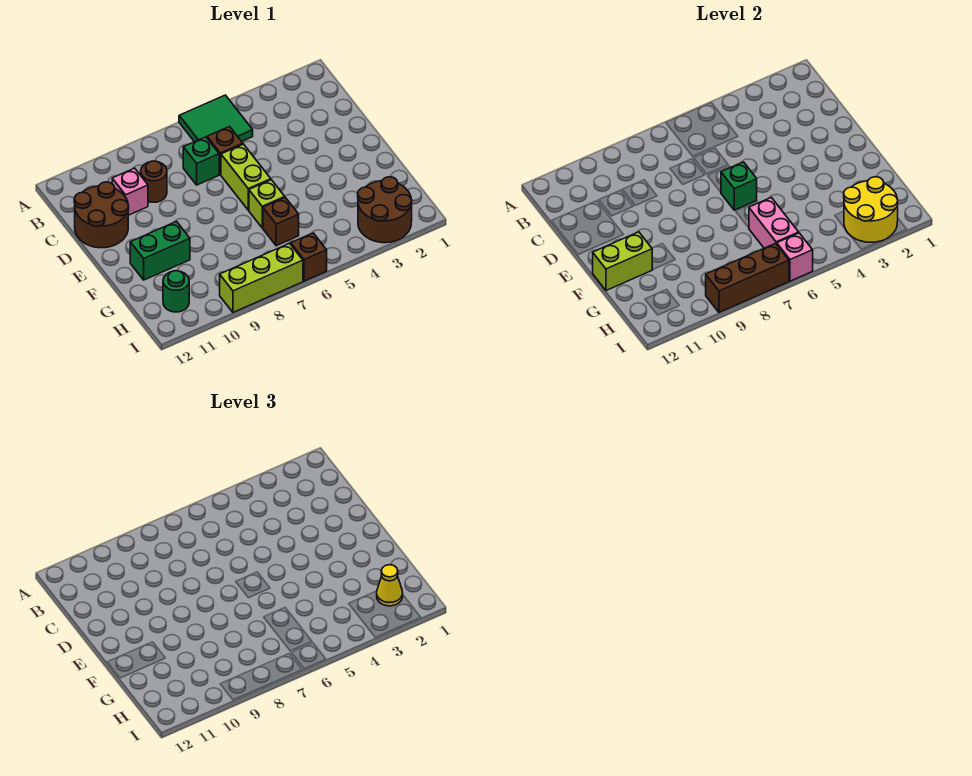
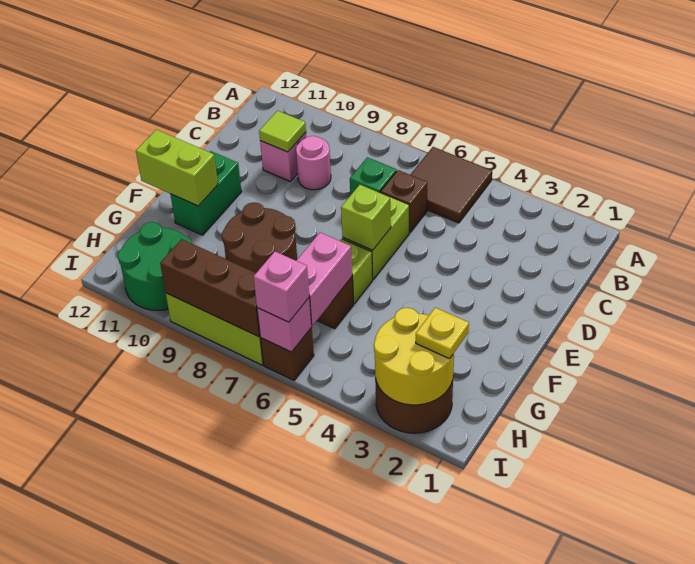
green 2x2 tile [179,95,253,142] -> brown 2x2 tile [410,147,492,223]
brown 1x1 round brick [141,161,167,202] -> pink 1x1 round brick [296,136,331,190]
none -> lime 1x1 tile [259,111,306,152]
brown 2x2 round brick [74,182,129,248] -> brown 2x2 round brick moved to [222,202,297,273]
green 1x1 brick [721,162,757,210] -> lime 1x1 brick [341,185,391,250]
green 1x2 brick [130,222,190,280] -> green 1x2 brick turned to [170,151,242,235]
yellow 1x1 cone [377,565,403,606] -> yellow 1x1 plate [416,308,469,359]
green 1x1 round brick [163,271,189,312] -> green 2x2 round brick [118,222,192,310]
none -> pink 1x1 brick [254,252,309,322]

